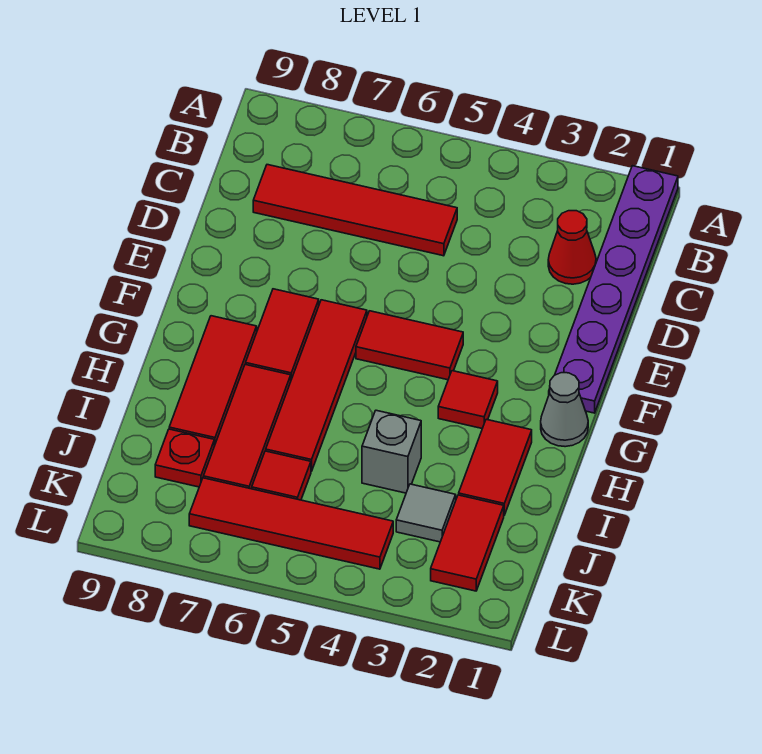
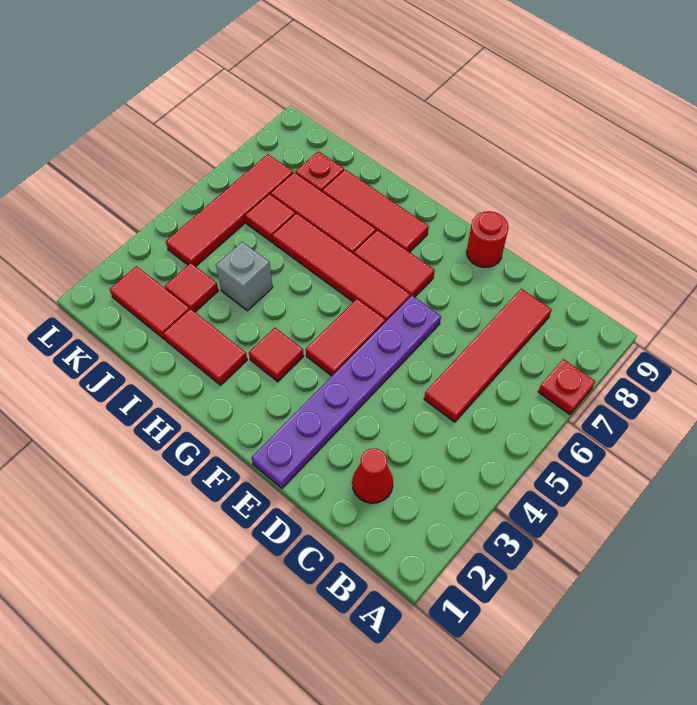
purple 1x6 plate [549,166,678,413] -> purple 1x6 plate turned to [251,296,441,488]
none -> red 1x1 plate [538,359,595,414]
none -> red 1x1 round brick [467,211,509,267]
grey 1x1 cone [541,373,588,447] -> none
grey 1x1 tile [396,484,456,542] -> red 1x1 tile [165,263,218,312]

